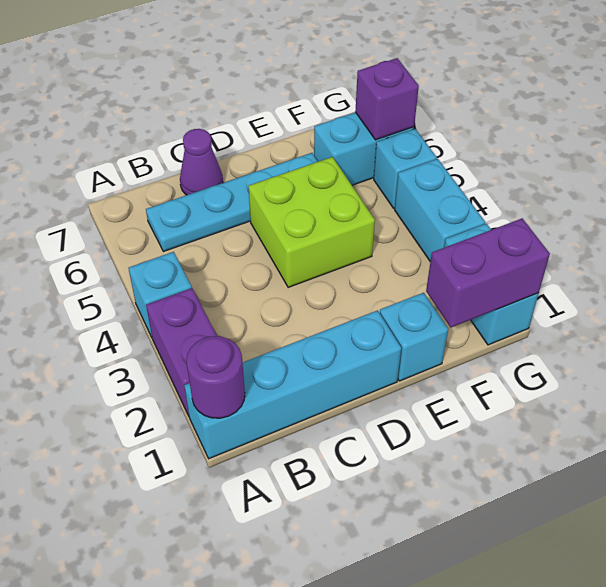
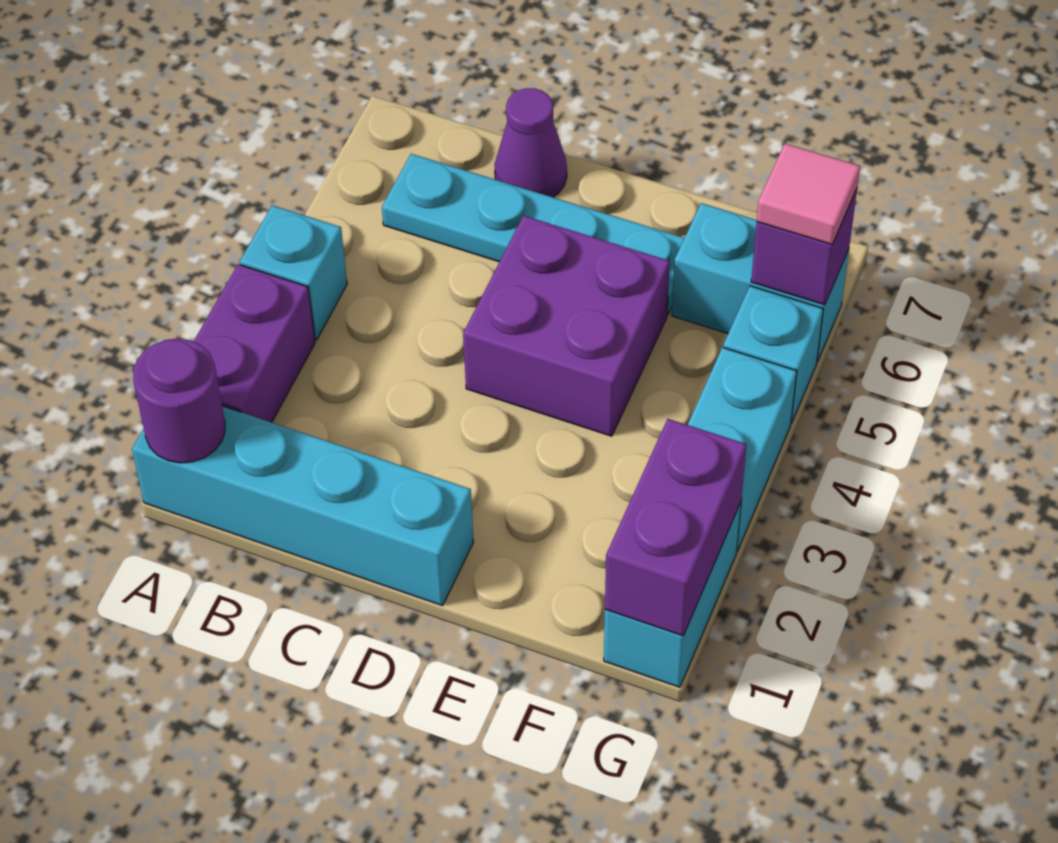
lime 2x2 brick [248,157,375,288] -> purple 2x2 brick [463,216,670,436]
cyan 1x1 brick [380,293,448,381] -> none
purple 1x2 brick [426,218,550,327] -> purple 1x2 brick turned to [605,419,747,636]
none -> pink 1x1 tile [757,144,860,244]

